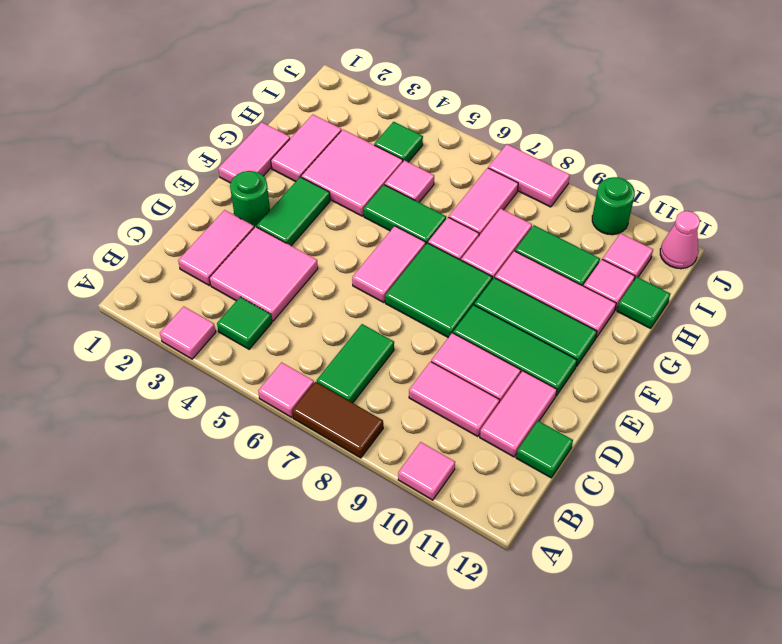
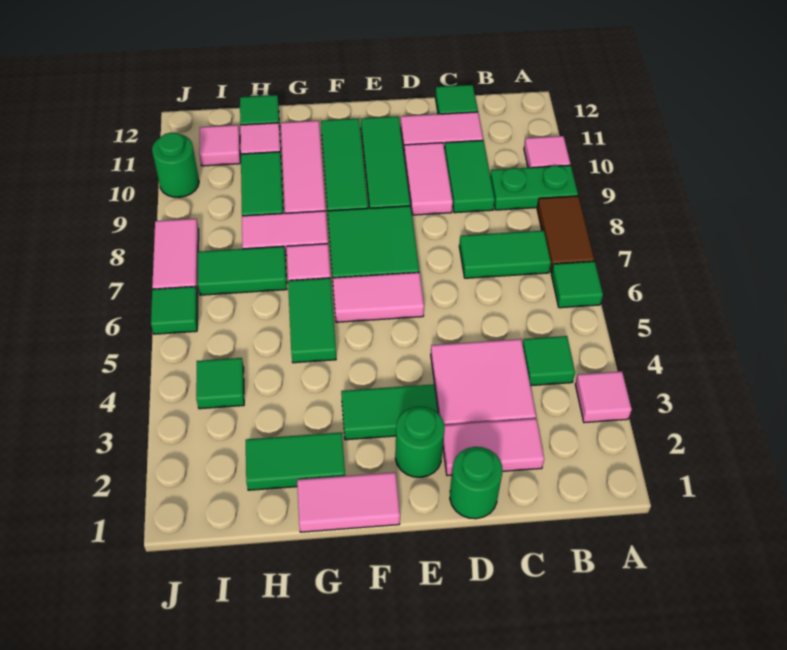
pink 1x1 tile [258,362,314,417] -> green 1x1 tile [551,261,603,308]
none -> green 1x2 plate [490,165,578,210]
pink 1x2 tile [409,362,499,437] -> green 1x2 tile [445,140,495,213]
none -> green 1x1 round brick [450,447,502,519]
pink 1x2 tile [271,115,341,182] -> green 1x2 tile [246,432,345,490]
pink 2x2 tile [301,130,403,216] -> none
pink 1x1 tile [385,160,434,202] -> none
pink 1x2 tile [449,168,518,235] -> green 1x2 tile [198,246,287,295]
none -> green 1x1 tile [151,287,198,334]
pink 1x1 cone [660,211,700,269] -> none

